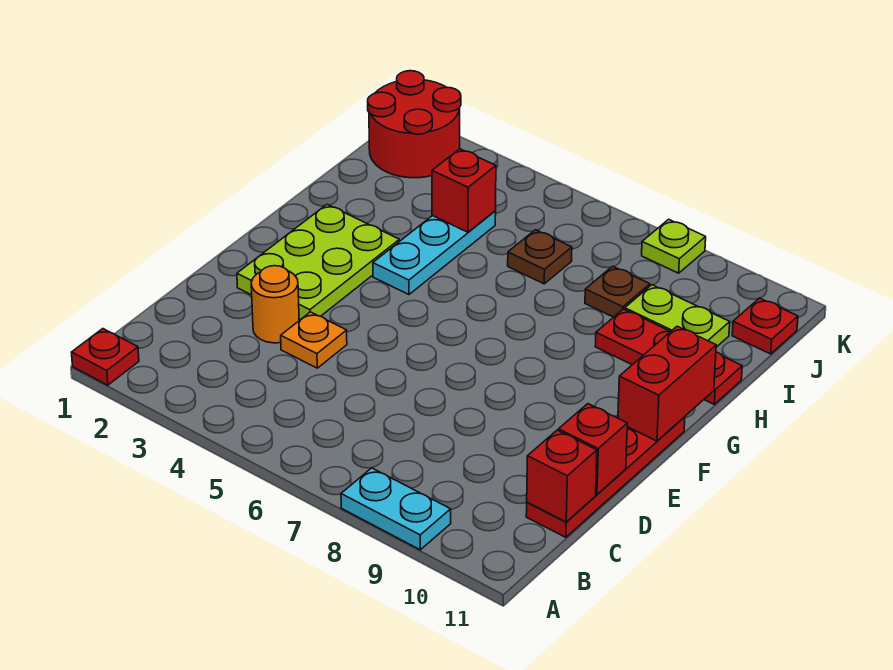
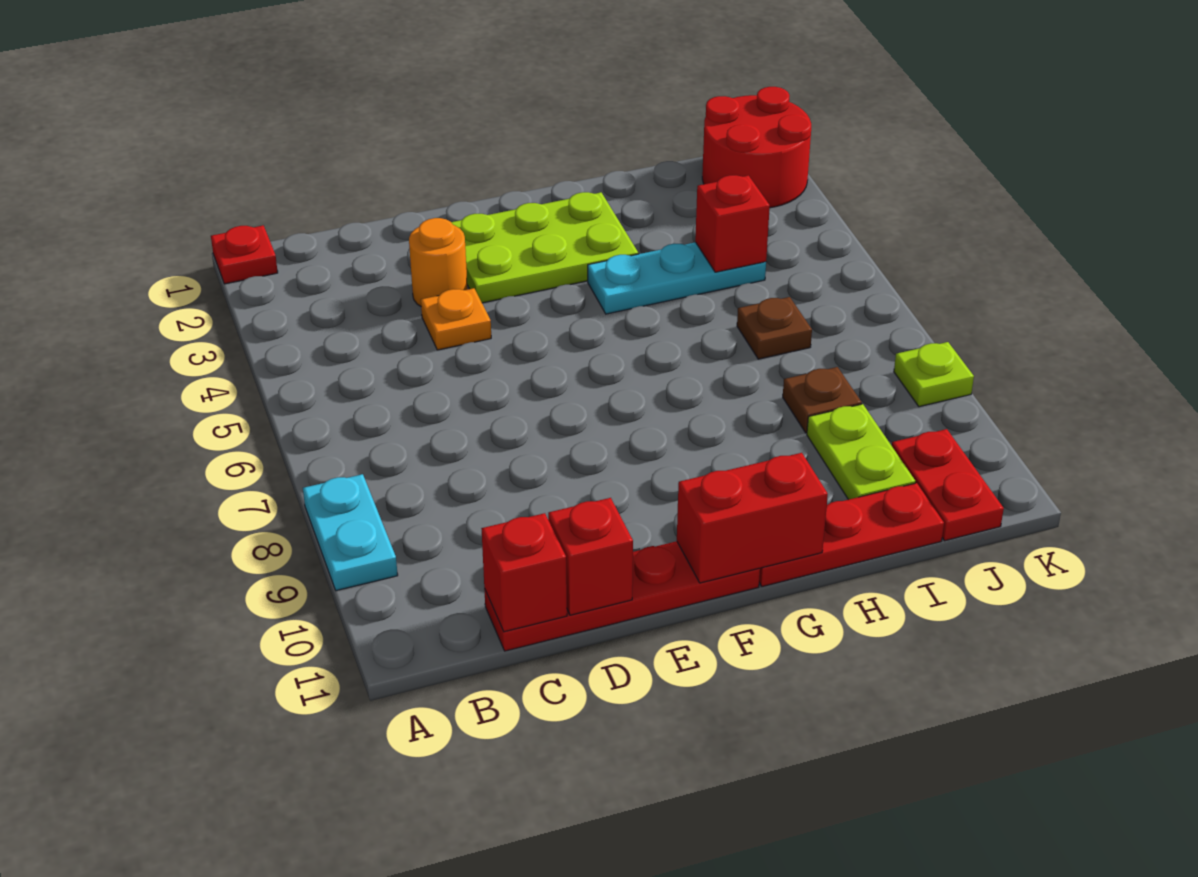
red 1x3 plate [595,309,742,404] -> red 1x3 plate turned to [759,483,944,587]
red 1x1 plate [732,298,798,354] -> red 1x2 plate [892,429,1004,541]

